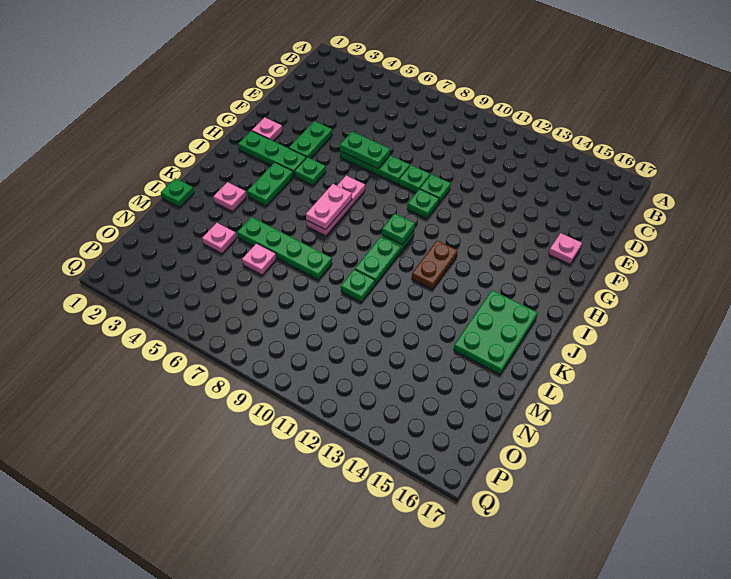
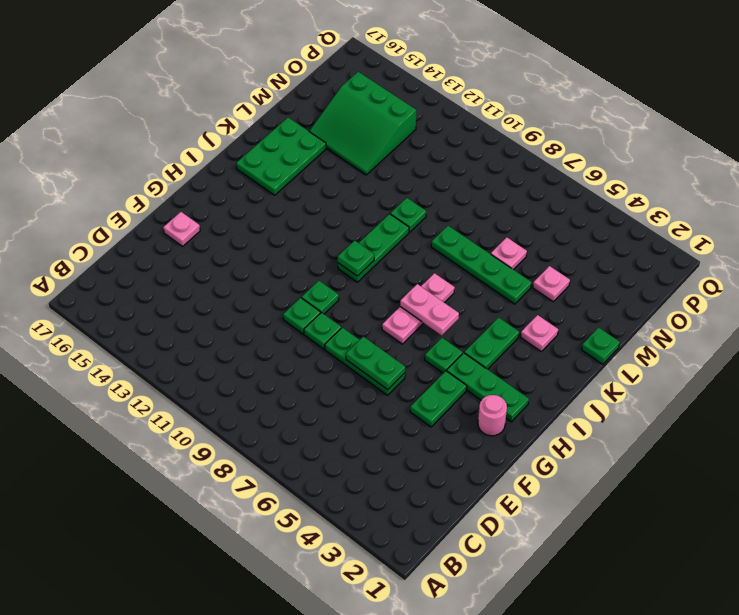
pink 1x1 plate [252,117,283,141] -> pink 1x1 round brick [478,395,507,436]
pink 1x2 plate [306,184,352,230] -> pink 1x2 plate turned to [400,284,459,335]
brown 1x2 plate [412,241,458,289] -> none
none -> green 3x3 slope [309,72,416,175]

